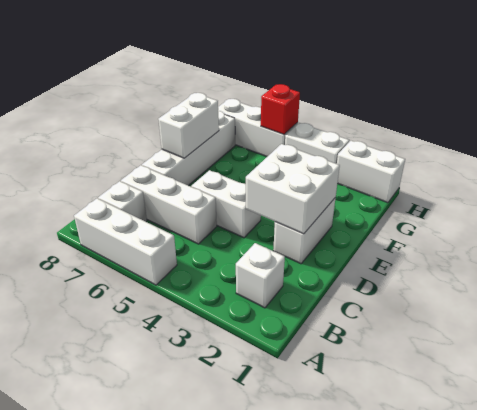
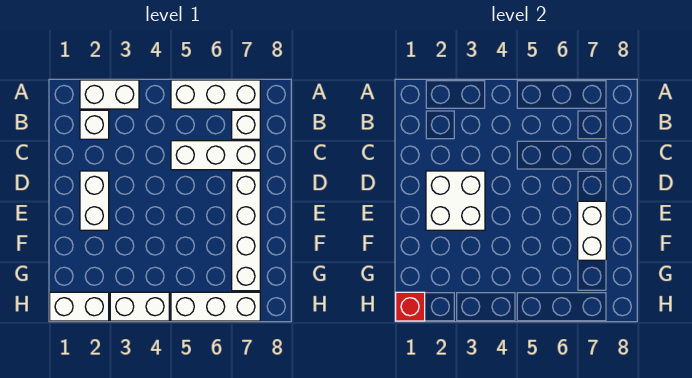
white 1x2 brick [191,170,261,238] -> white 1x2 brick moved to [80,80,139,109]
red 1x1 brick [261,84,300,134] -> red 1x1 brick moved to [396,292,425,321]

